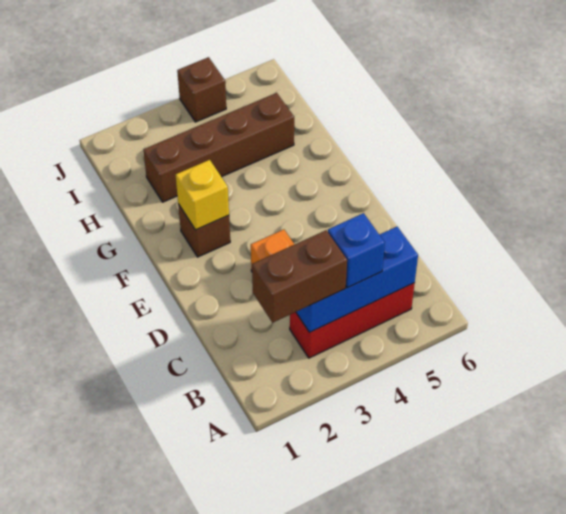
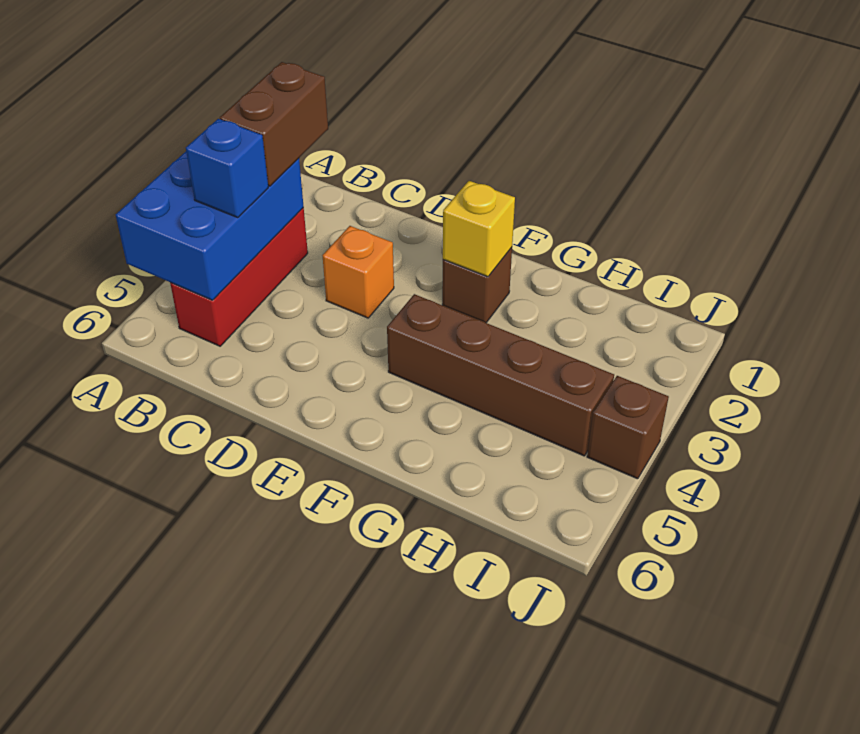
blue 1x3 brick [296,227,418,332] -> blue 2x3 brick [116,152,304,300]
brown 1x4 brick [143,93,294,202] -> brown 1x4 brick turned to [387,294,614,456]

